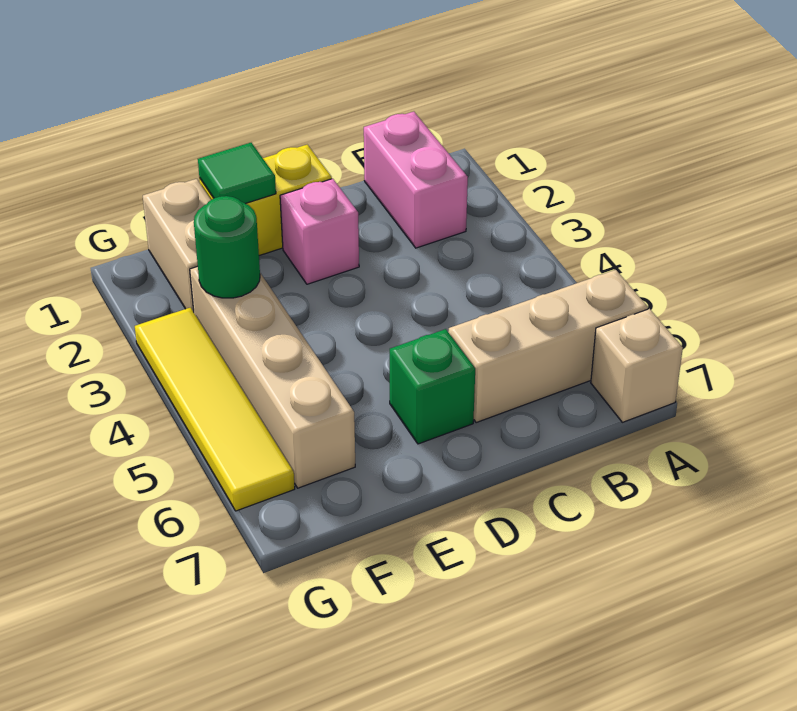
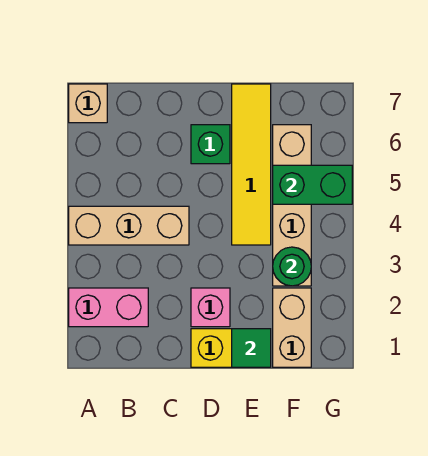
tan 1x3 brick [448,270,648,423] -> tan 1x3 brick moved to [69,206,189,245]
pink 1x2 brick [364,112,468,248] -> pink 1x2 brick turned to [69,288,148,327]
none -> green 1x2 brick [273,165,352,204]
yellow 1x4 tile [135,308,295,511] -> yellow 1x4 tile moved to [232,84,271,245]

